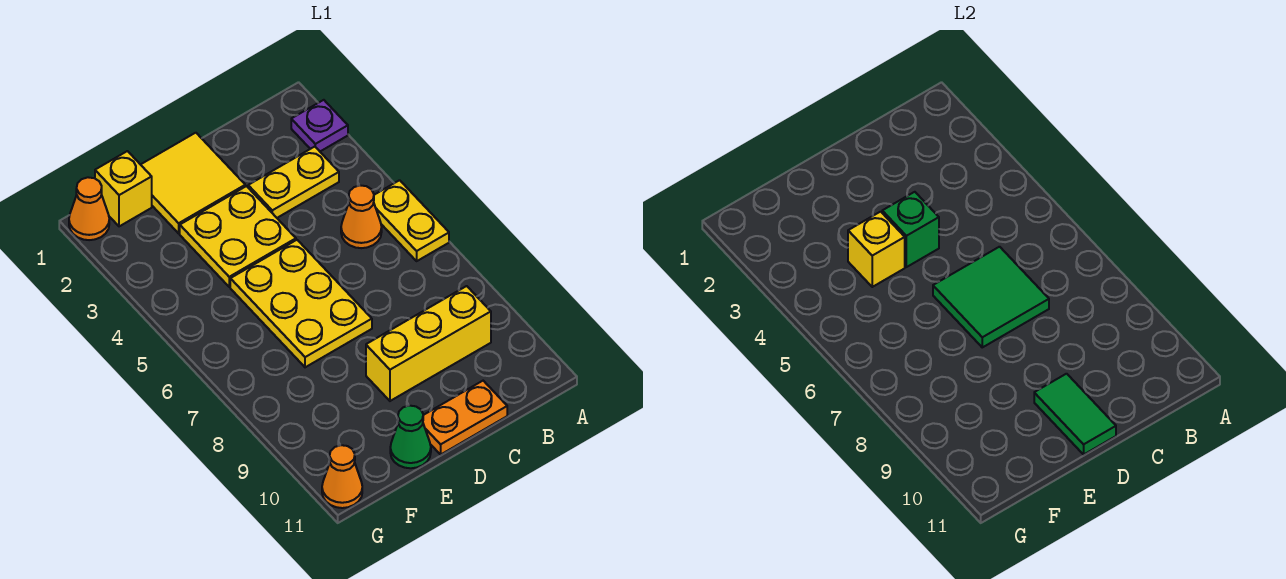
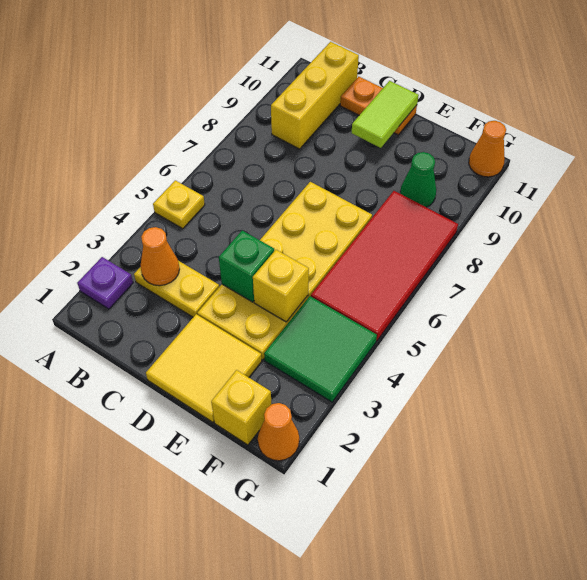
yellow 1x2 plate [374,180,449,261] -> yellow 1x1 plate [153,180,205,229]
orange 1x1 cone [341,185,382,248] -> orange 1x1 cone moved to [141,227,179,286]
yellow 1x3 brick [366,286,491,401] -> yellow 1x3 brick turned to [271,42,359,149]
green 2x2 tile [933,247,1049,347] -> green 2x2 tile moved to [264,296,377,402]
green 1x2 tile [1034,374,1116,454] -> lime 1x2 tile [352,81,419,148]
green 1x1 cone [390,406,431,468] -> green 1x1 cone moved to [400,152,436,207]
none -> red 2x4 tile [311,191,458,341]

